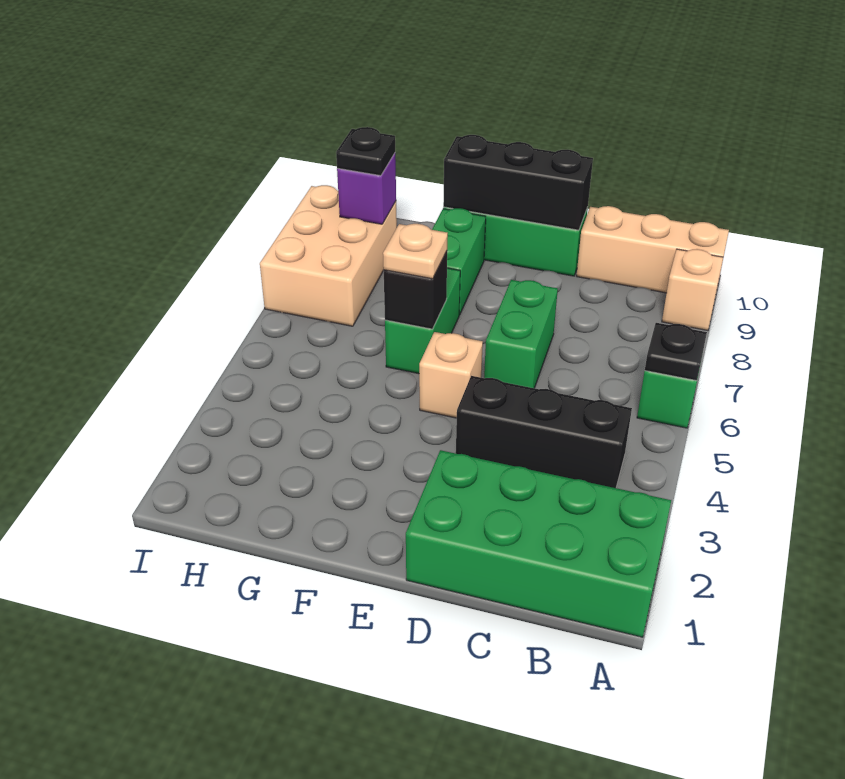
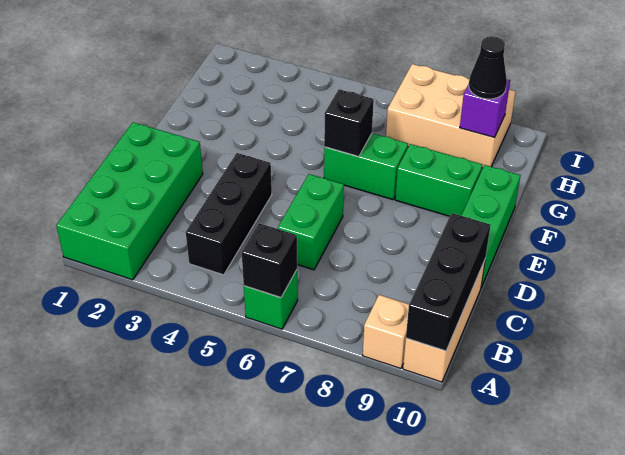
black 1x1 plate [645,323,707,381] -> black 1x1 brick [242,223,297,298]
green 1x2 brick [484,280,558,388] -> green 1x2 brick turned to [278,174,344,270]
black 1x3 brick [443,135,593,230] -> black 1x3 brick moved to [406,213,491,351]
tan 1x1 brick [419,332,483,418] -> none
tan 1x1 plate [383,224,448,279] -> none
black 1x1 plate [336,127,395,176] -> black 1x1 cone [469,36,507,99]

